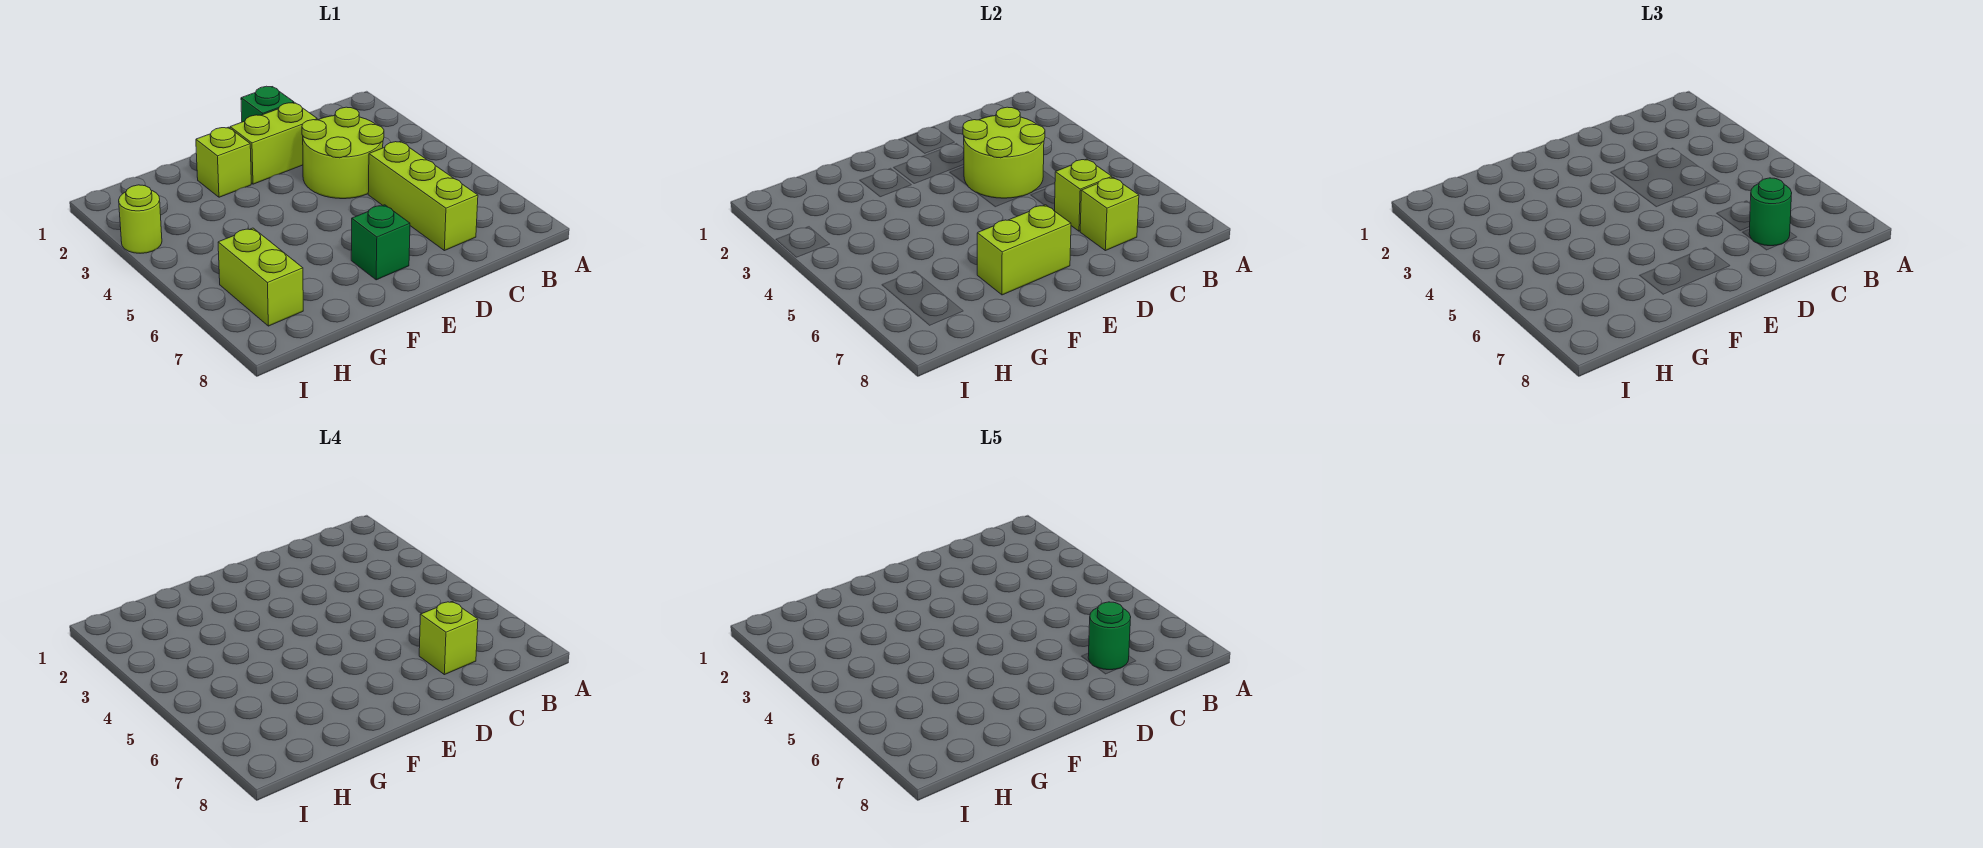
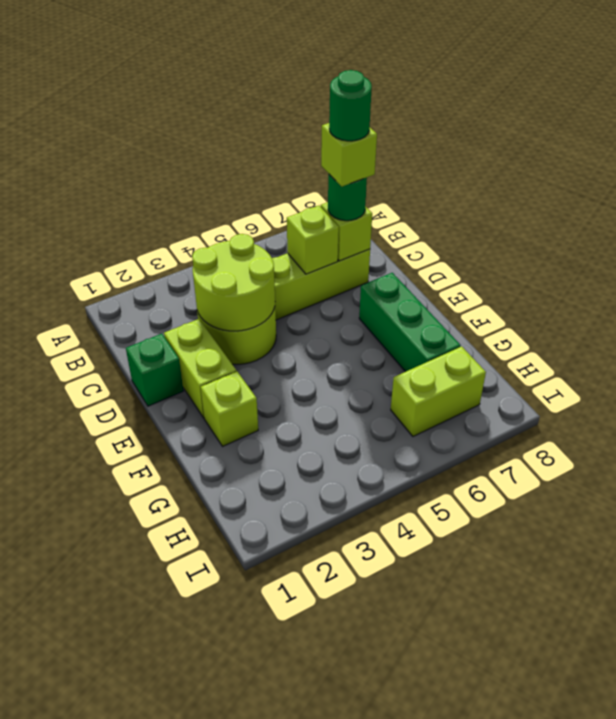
green 1x1 brick [351,205,410,280] -> green 1x3 brick [359,273,461,372]
lime 1x2 brick [977,205,1071,295] -> none
lime 1x1 round brick [119,185,162,253] -> none

